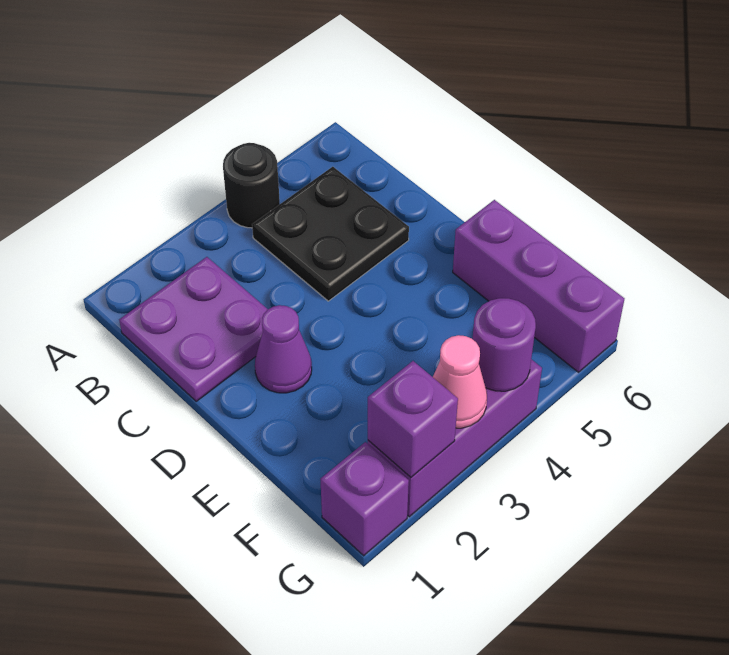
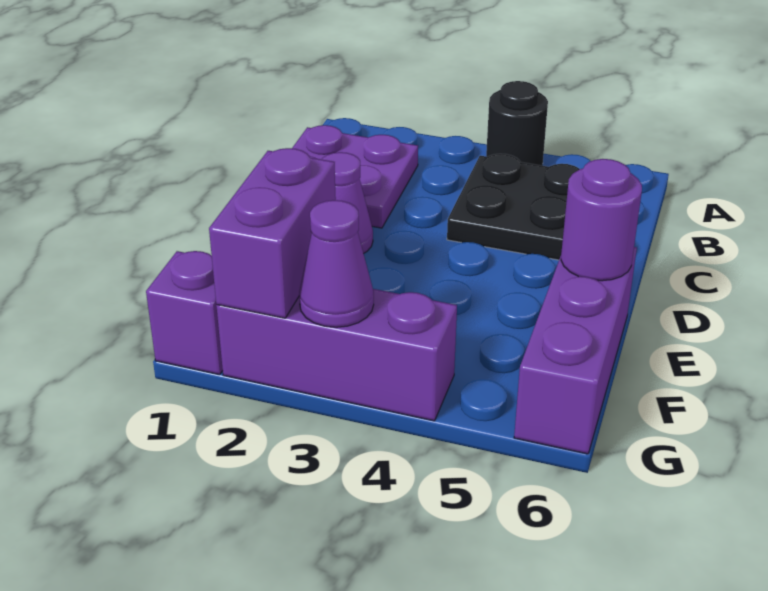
purple 1x1 brick [368,361,458,477] -> purple 1x2 brick [209,148,336,318]
pink 1x1 cone [433,335,487,428] -> purple 1x1 cone [299,200,374,327]
purple 1x1 round brick [473,298,536,391] -> purple 1x1 round brick moved to [561,159,642,281]

